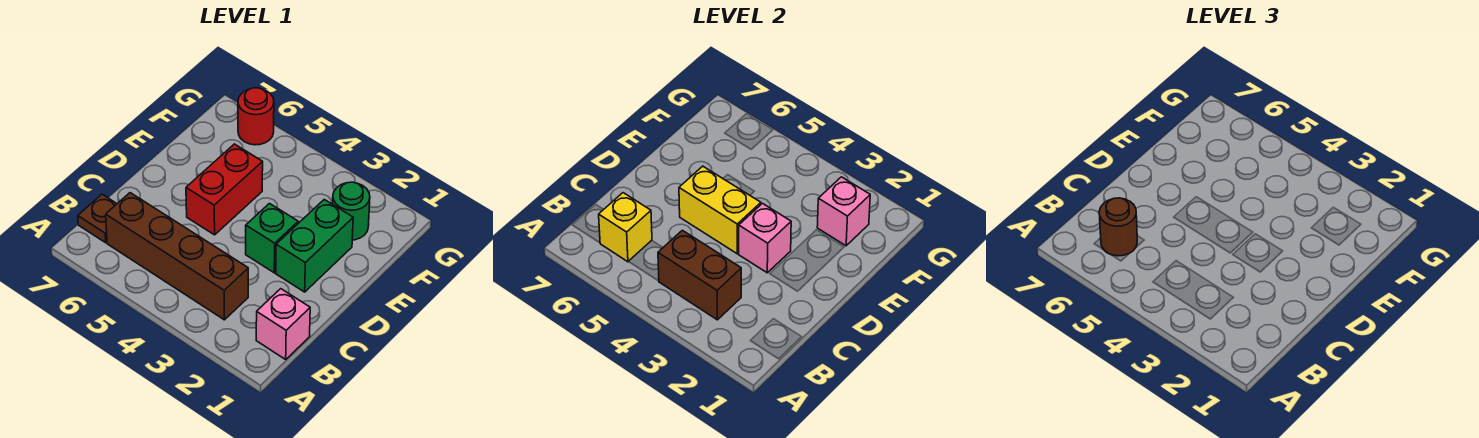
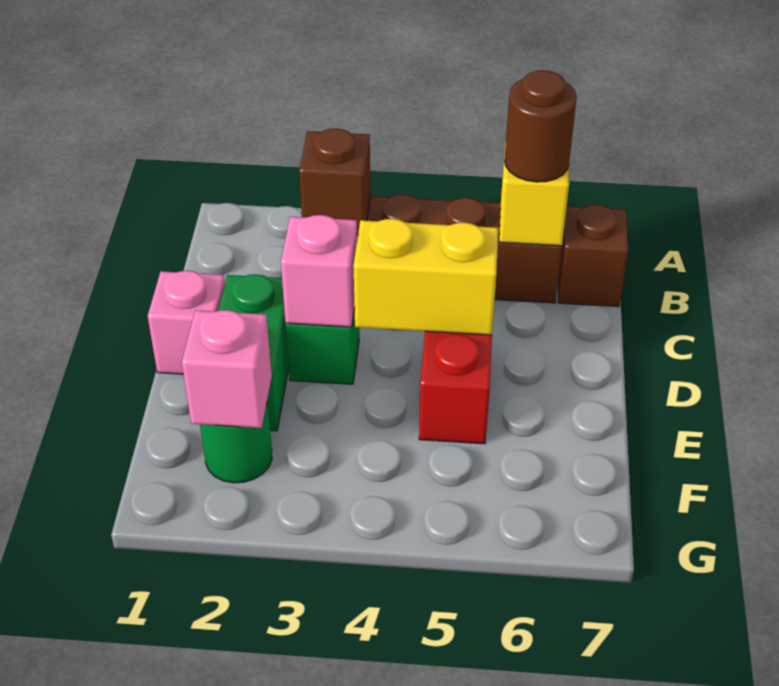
pink 1x1 brick [256,289,310,359] -> pink 1x1 brick moved to [148,271,225,374]
brown 1x2 brick [658,230,741,320] -> brown 1x1 brick [299,129,370,235]
brown 1x1 plate [78,194,117,243] -> brown 1x1 brick [558,205,628,307]
red 1x1 round brick [238,88,274,145] -> none

